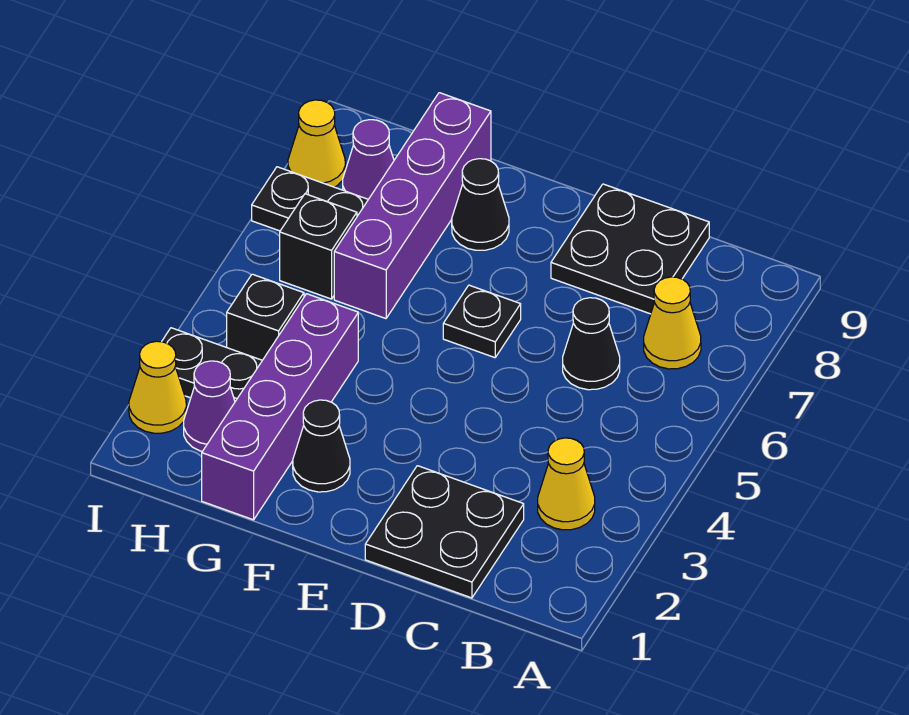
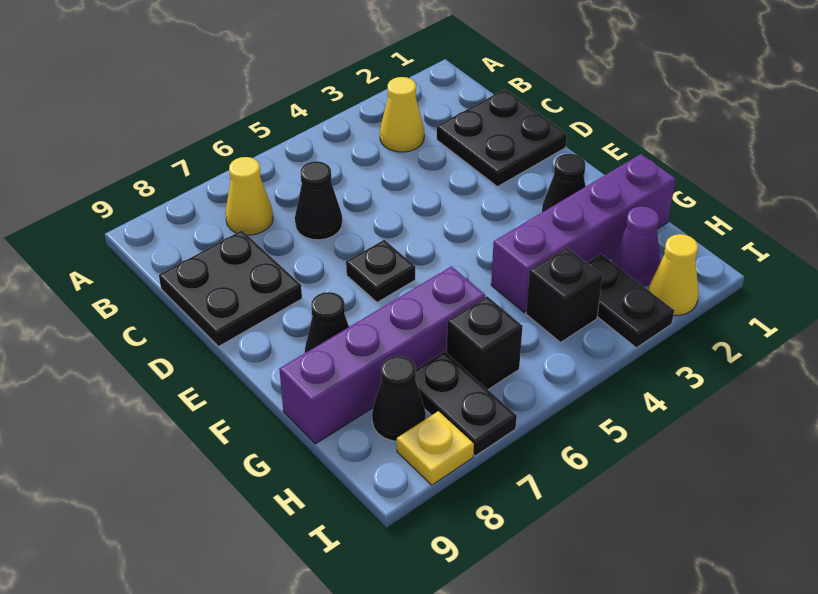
purple 1x1 cone [343,120,394,199] -> black 1x1 cone [372,356,426,441]
yellow 1x1 cone [288,100,345,187] -> yellow 1x1 plate [397,411,474,485]

